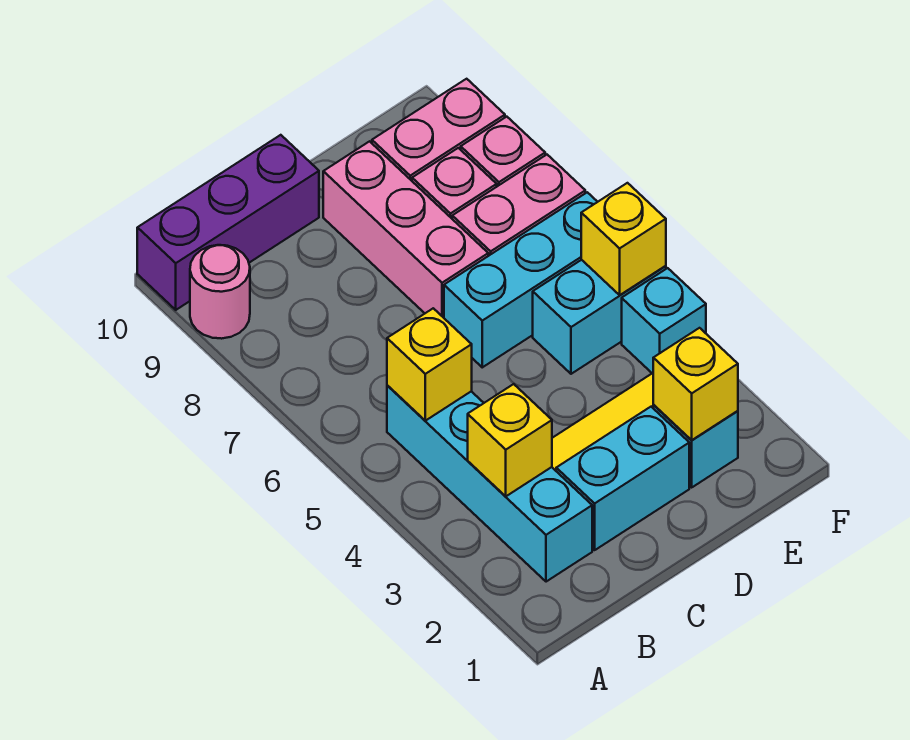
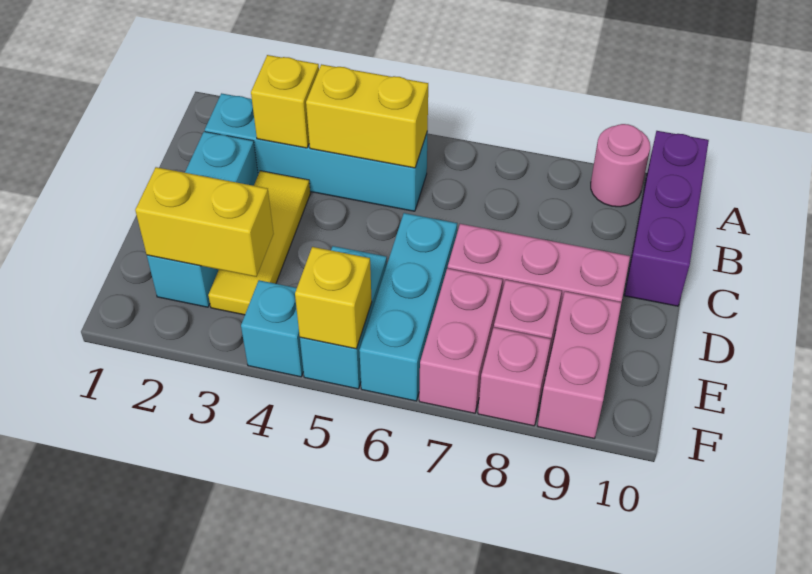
yellow 1x1 brick [387,308,472,421] -> yellow 1x2 brick [306,64,428,168]
yellow 1x1 brick [653,328,738,440] -> yellow 1x2 brick [135,167,274,277]

